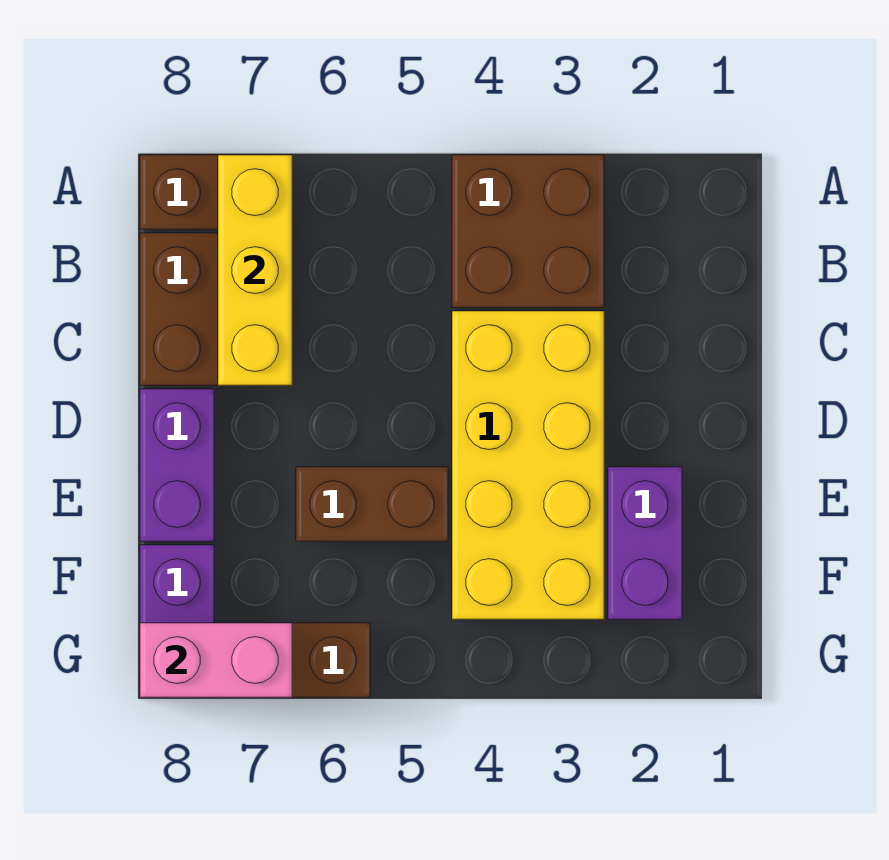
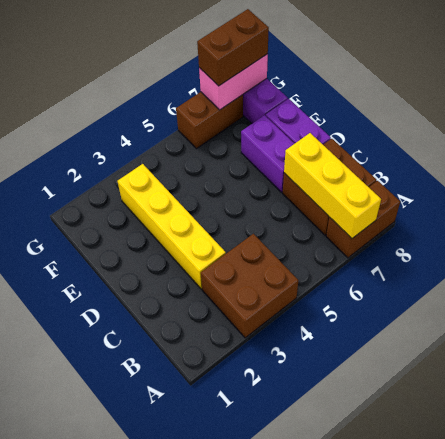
yellow 2x4 brick [452,311,604,619] -> yellow 1x4 brick [118,164,226,289]
purple 1x2 brick [608,467,682,619] -> purple 1x2 brick moved to [241,115,295,192]
brown 1x2 brick [296,467,448,541] -> brown 1x2 brick moved to [197,9,269,86]

